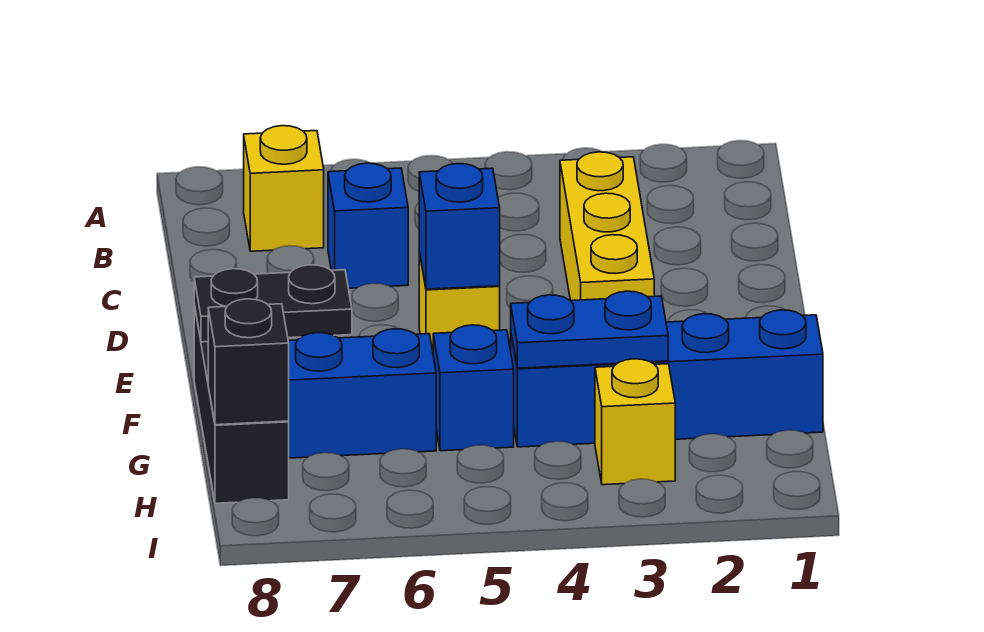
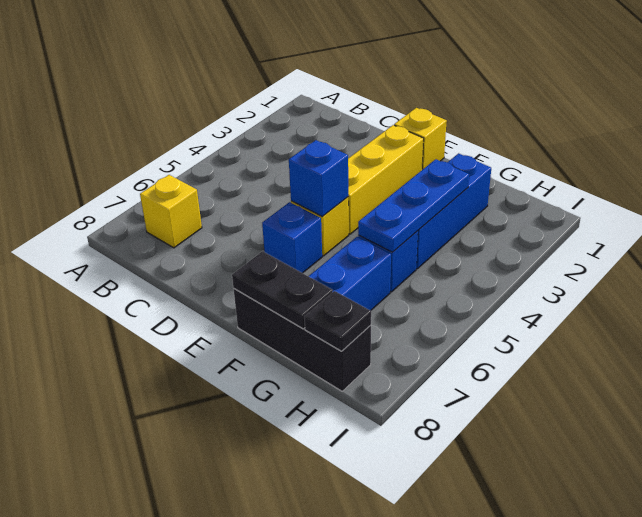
yellow 1x3 brick [560,152,654,301] -> yellow 1x3 brick turned to [348,125,424,234]
blue 1x1 brick [328,163,408,288] -> blue 1x1 brick moved to [262,202,322,273]
black 1x2 plate [194,265,352,342] -> black 1x2 plate turned to [232,251,333,329]
blue 1x4 brick [511,310,823,447] -> blue 1x3 brick [416,153,491,269]
blue 1x2 plate [511,291,668,368] -> blue 1x3 plate [358,159,469,252]
yellow 1x1 brick [595,359,675,485] -> yellow 1x1 brick moved to [394,108,447,170]
black 1x1 brick [208,299,289,425] -> black 1x1 plate [304,291,371,351]

